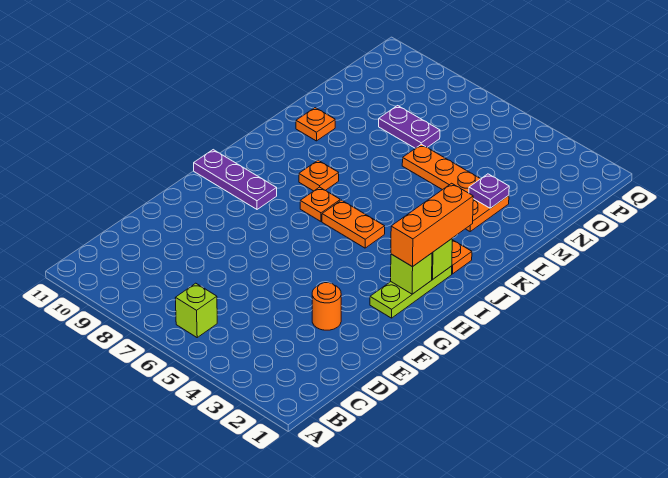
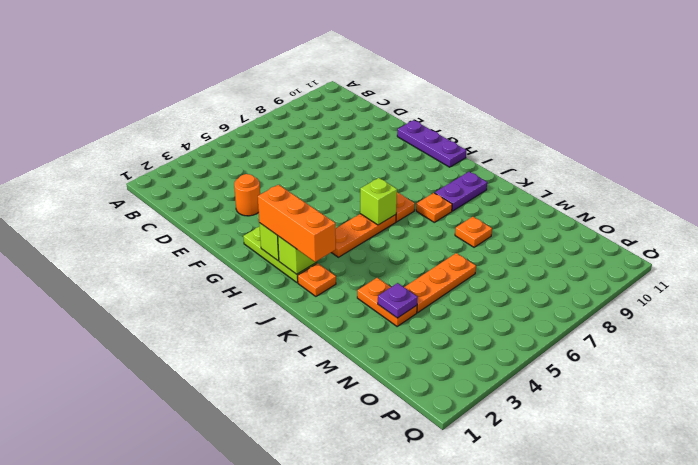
lime 1x1 brick [175,283,217,337] -> lime 1x1 brick moved to [360,178,397,225]
purple 1x3 plate [194,150,277,209] -> purple 1x3 plate turned to [397,120,466,167]
orange 1x2 plate [322,200,385,248] -> orange 1x3 plate [331,214,396,257]
orange 1x1 plate [296,108,335,141] -> orange 1x1 plate moved to [455,217,492,247]
purple 1x2 plate [379,106,440,148] -> purple 1x2 plate moved to [435,172,487,211]

